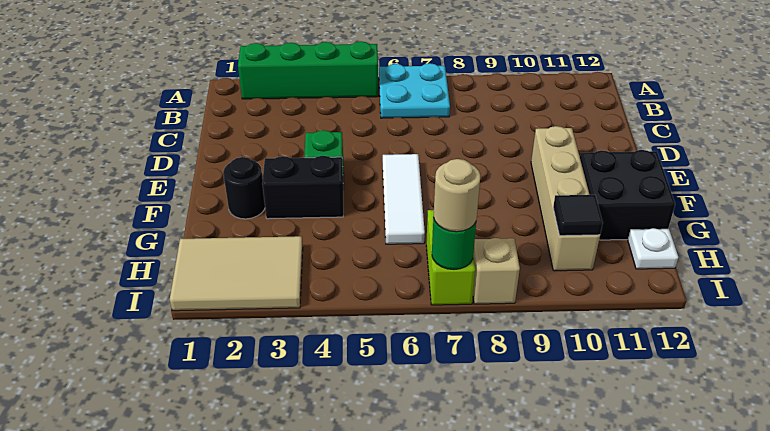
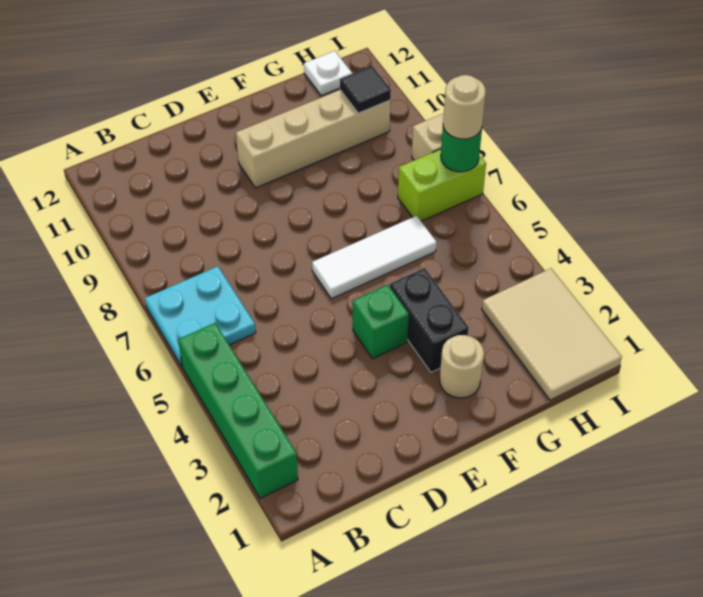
black 1x1 round brick [223,157,265,219] -> tan 1x1 round brick [440,335,484,398]
black 2x2 brick [580,150,675,240] -> none

